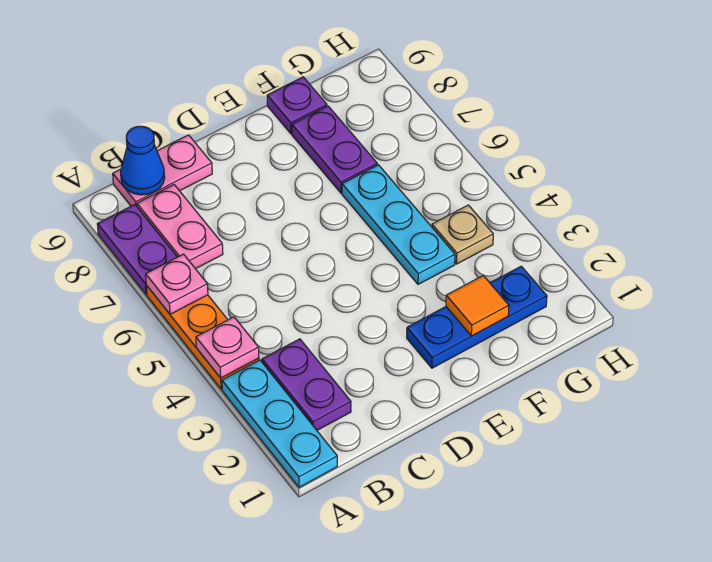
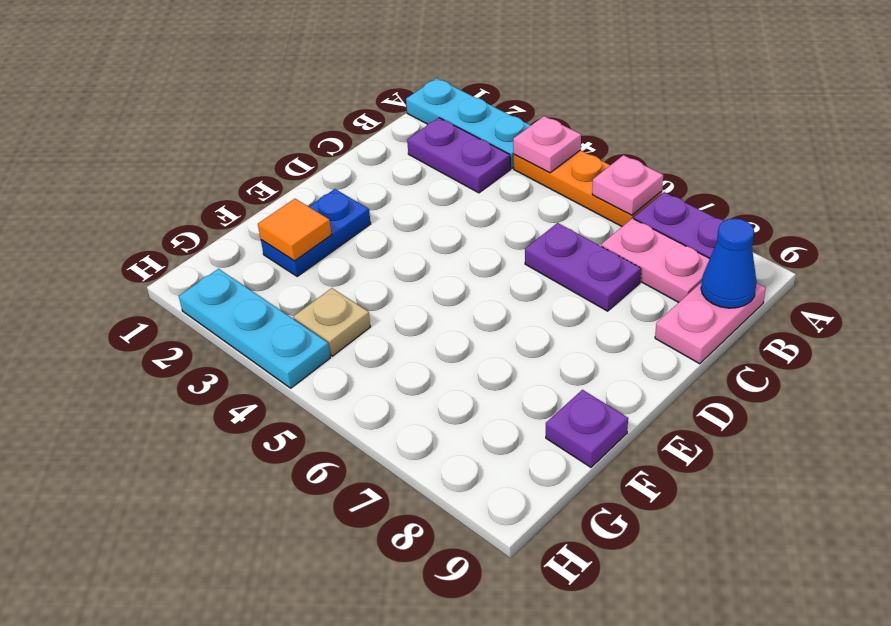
blue 1x3 plate [407,266,547,368] -> blue 1x2 plate [261,189,371,276]
cyan 1x3 plate [342,165,455,284] -> cyan 1x3 plate moved to [179,269,330,388]
purple 1x2 plate [292,106,377,193] -> purple 1x2 plate moved to [525,223,641,311]

